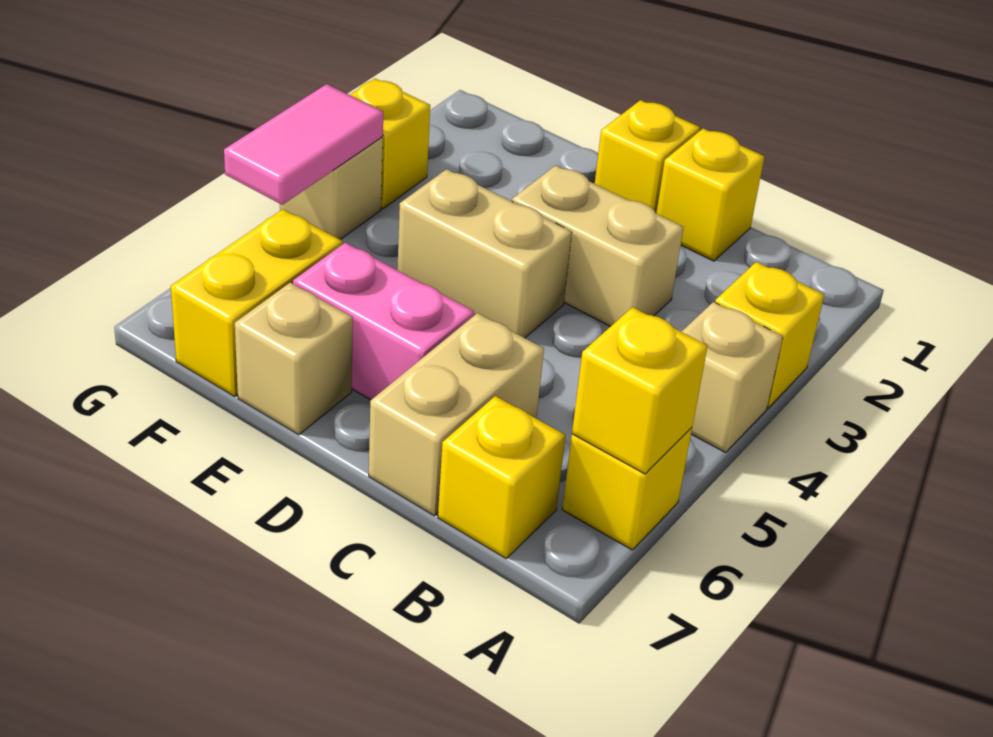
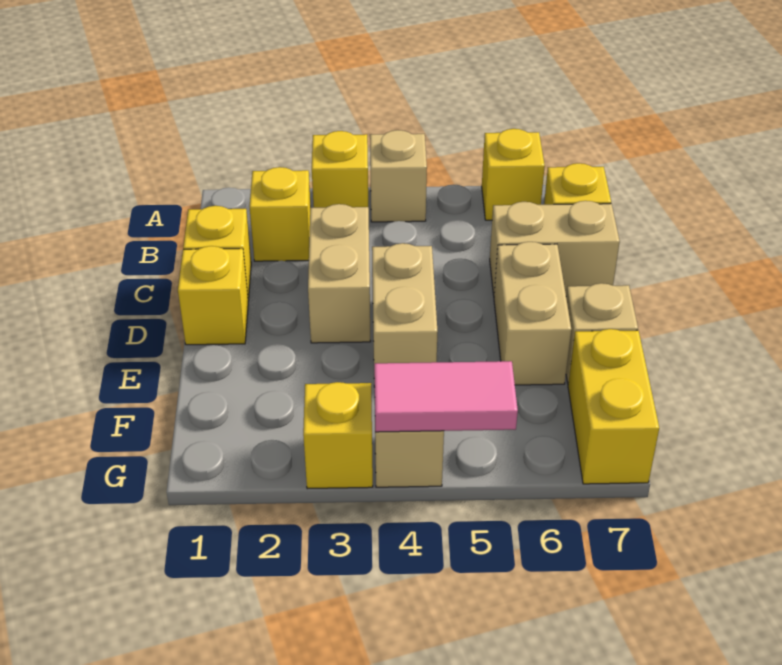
yellow 1x1 brick [572,307,708,474] -> yellow 1x1 brick moved to [250,167,311,261]
pink 1x2 brick [293,243,474,400] -> tan 1x2 brick [494,242,571,385]
yellow 1x2 brick [171,209,342,397] -> yellow 1x2 brick turned to [568,329,659,484]

